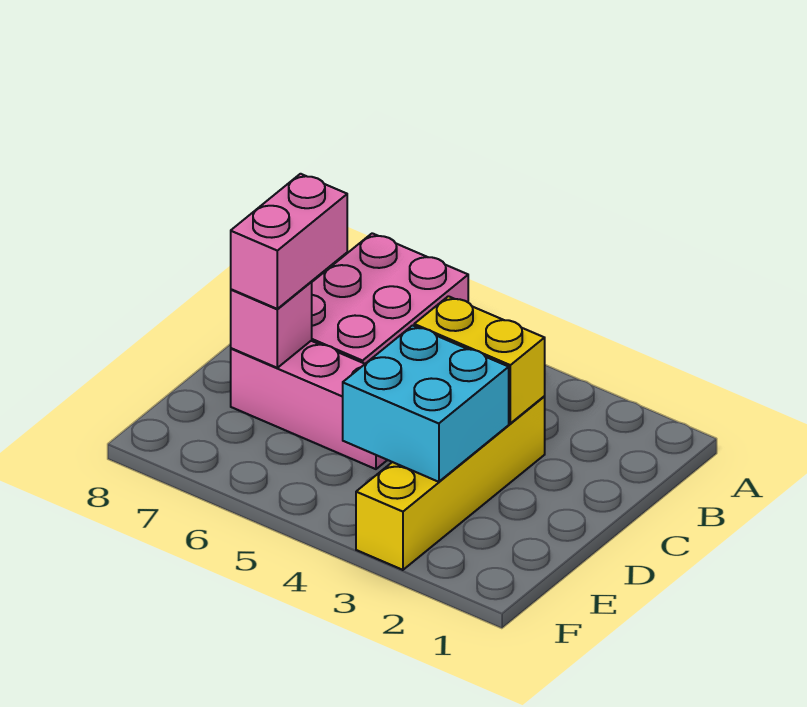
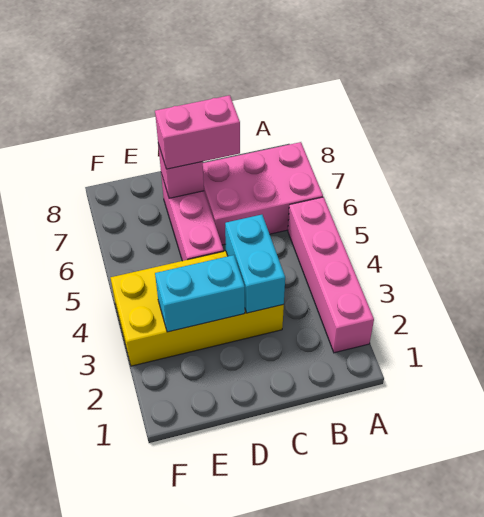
none -> pink 1x4 brick [288,197,374,353]
yellow 1x4 brick [356,397,545,570] -> yellow 2x4 brick [111,251,284,366]
yellow 1x2 brick [414,296,545,423] -> cyan 1x2 brick [225,215,285,313]
cyan 2x2 brick [343,325,509,482] -> cyan 1x2 brick [155,255,245,332]

